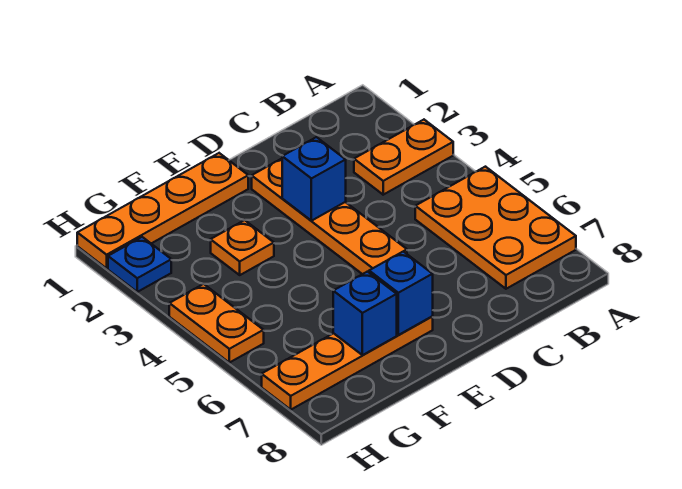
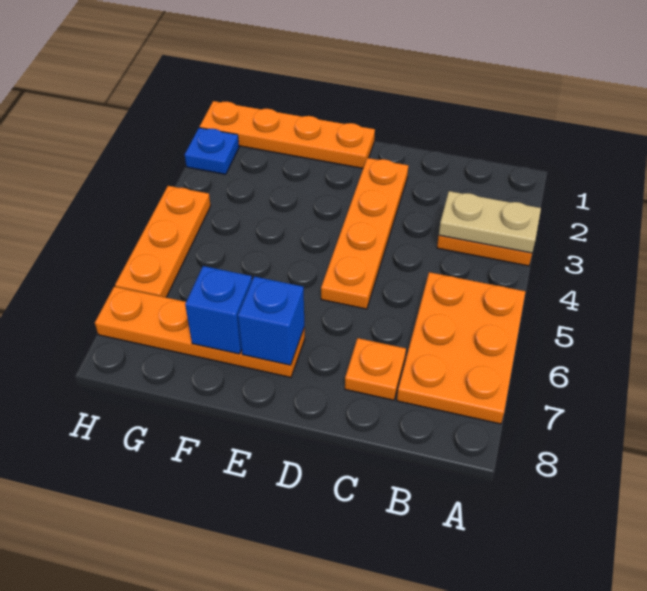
none -> tan 1x2 plate [439,191,541,253]
blue 1x1 brick [282,137,346,221] -> none
orange 1x1 plate [211,220,274,275] -> orange 1x1 plate moved to [345,338,406,400]
orange 1x2 plate [169,284,264,363] -> orange 1x3 plate [115,186,211,297]

